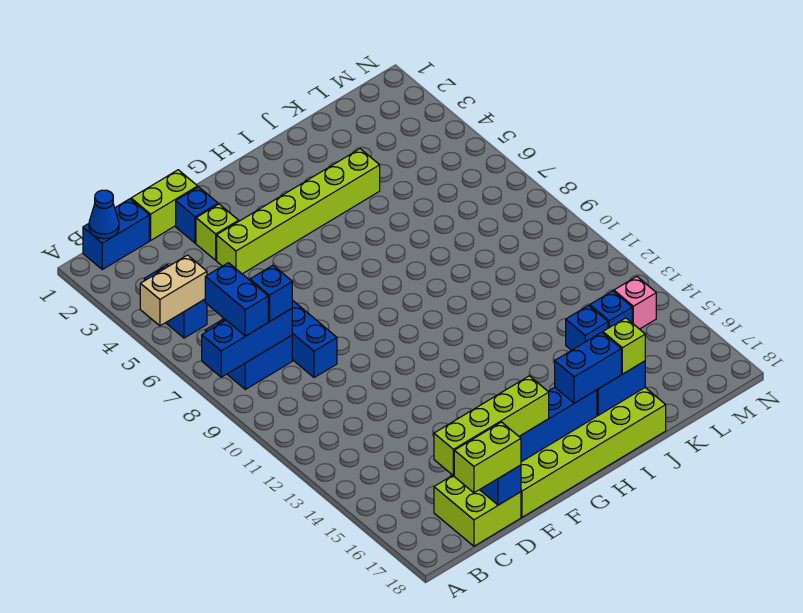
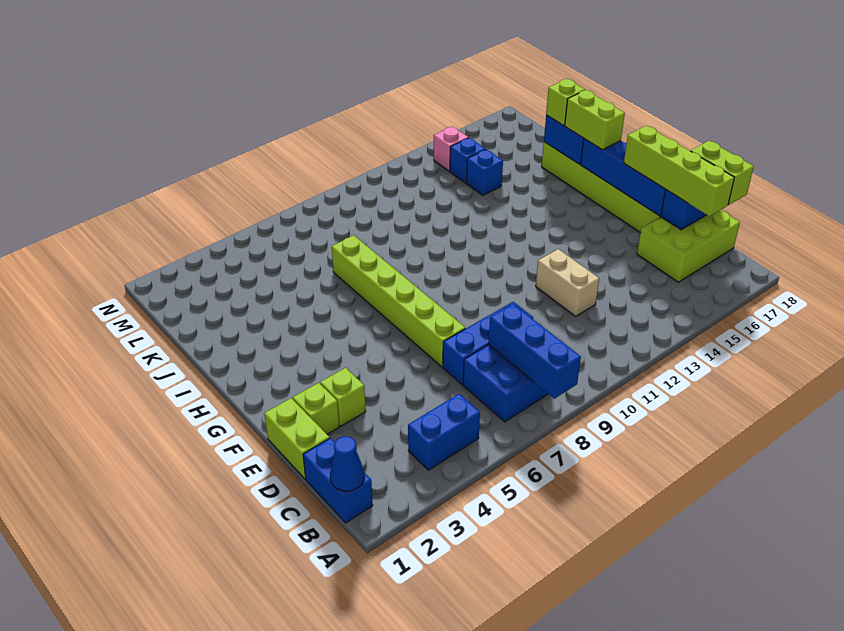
tan 1x2 brick [140,255,207,326] -> tan 1x2 brick moved to [536,249,599,316]
blue 1x2 brick [205,263,268,336] -> none
blue 1x1 brick [250,265,292,322] -> none
lime 2x2 brick [434,475,521,546] -> lime 2x3 brick [637,210,740,282]
blue 1x1 brick [176,187,218,243] -> lime 1x1 brick [293,383,339,434]
lime 1x6 brick [217,149,380,274] -> lime 1x6 brick moved to [332,235,465,367]
blue 1x2 brick [555,332,621,403] -> lime 1x2 brick [565,90,625,150]

